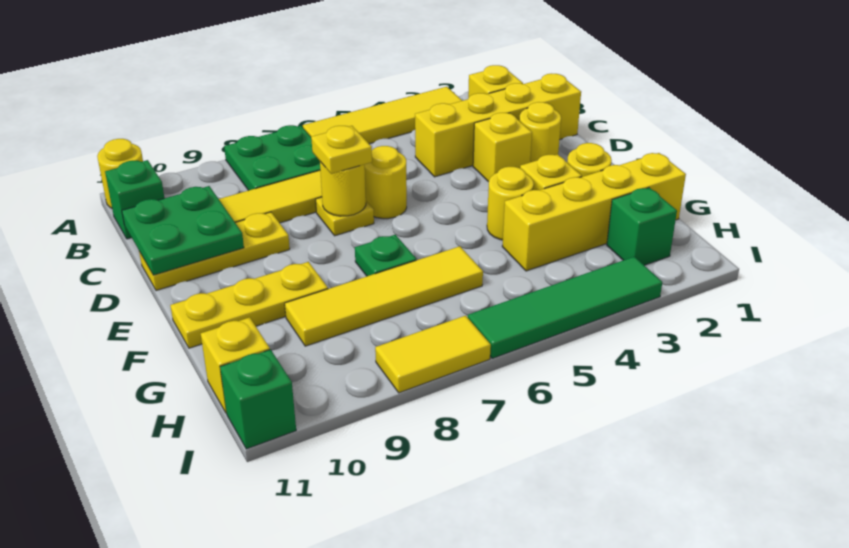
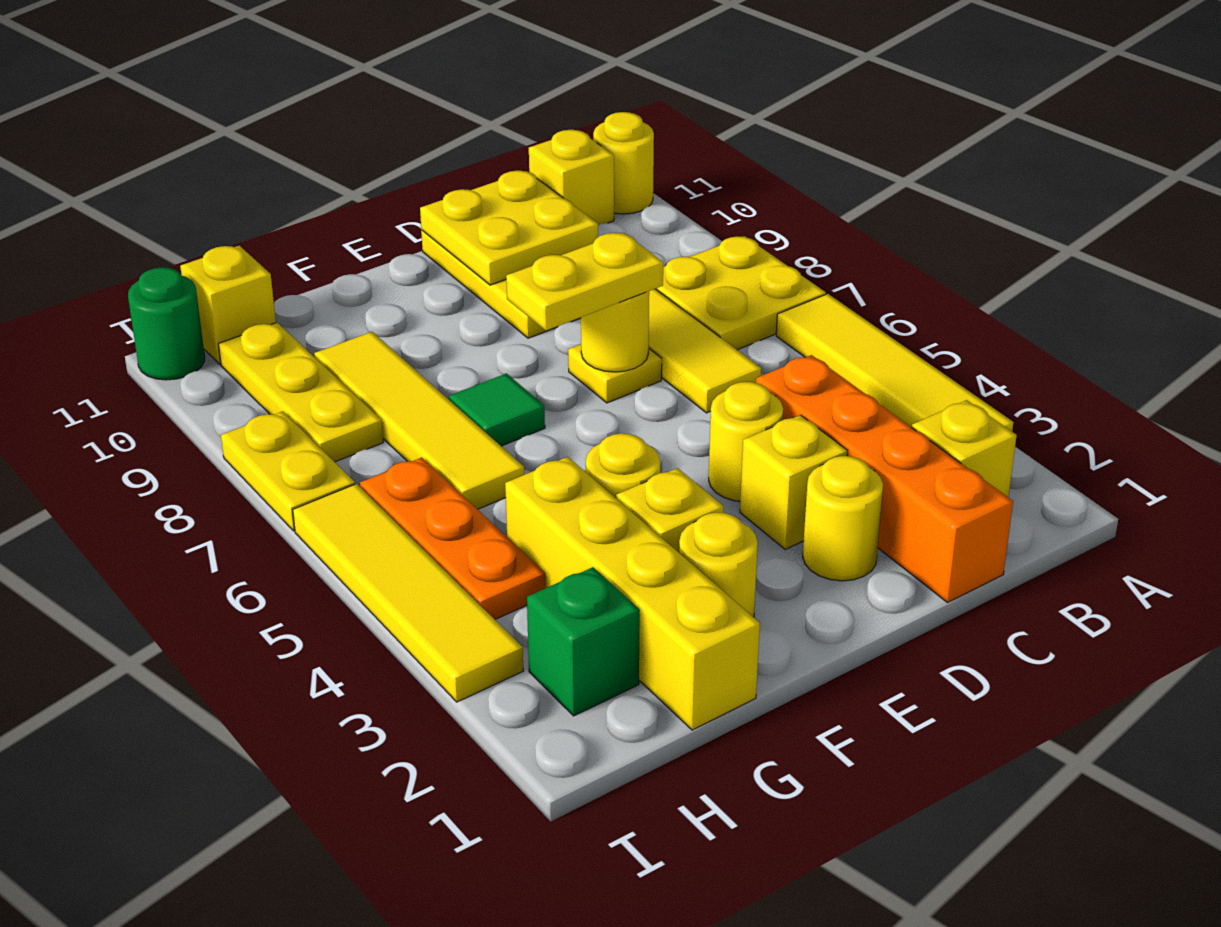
green 2x2 plate [224,125,320,190] -> yellow 2x2 plate [656,236,826,350]
green 1x1 brick [105,160,164,239] -> yellow 1x1 brick [529,130,614,225]
yellow 1x4 brick [415,74,581,177] -> orange 1x4 brick [756,355,1013,603]
green 2x2 plate [122,186,244,275] -> yellow 2x2 plate [420,171,598,285]
yellow 1x1 round brick [365,146,407,219] -> yellow 1x1 round brick moved to [709,382,783,501]
yellow 1x1 plate [311,126,372,174] -> yellow 1x2 plate [506,233,663,331]
green 1x1 plate [355,235,416,276] -> green 1x1 tile [449,373,545,446]
yellow 1x3 plate [170,262,328,348] -> yellow 1x3 plate moved to [218,323,383,462]
none -> orange 1x3 plate [360,458,546,619]
green 1x4 tile [468,257,662,359] -> yellow 1x4 tile [293,484,523,702]
yellow 1x2 tile [375,316,491,393] -> yellow 1x2 plate [221,411,355,531]
green 1x1 brick [220,350,296,449] -> green 1x1 round brick [128,267,205,380]

